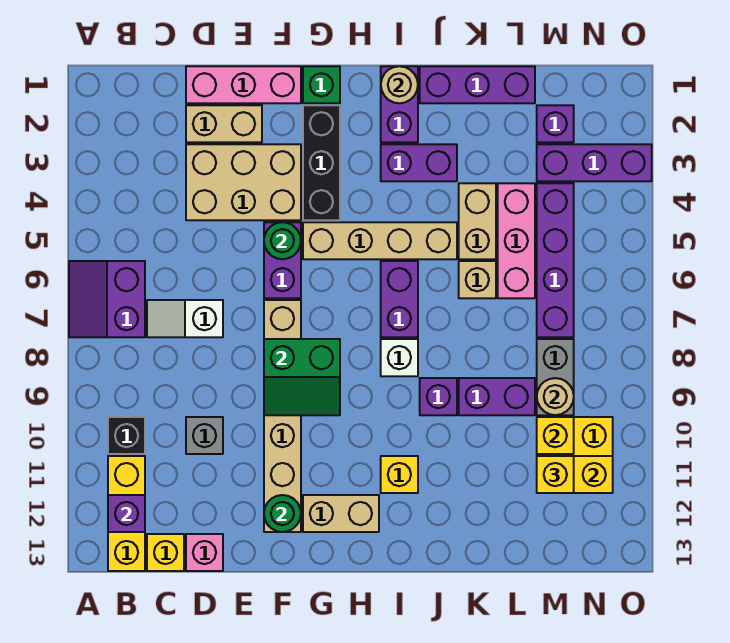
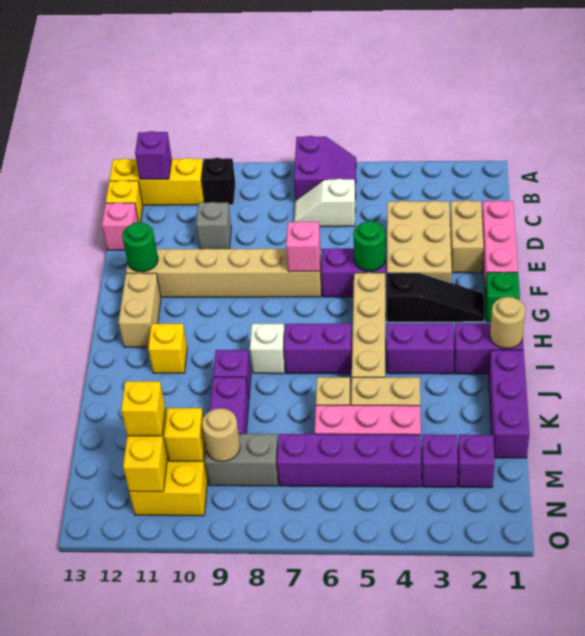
purple 2x2 slope [69,261,145,337] -> purple 2x2 slope turned to [294,136,356,201]
white 1x2 slope [147,300,223,337] -> white 1x2 slope turned to [294,179,355,227]
none -> pink 1x1 brick [286,221,321,272]
green 2x2 slope [264,339,340,415] -> none
black 1x3 brick [303,105,340,220] -> black 1x3 slope [387,272,485,322]
purple 1x2 brick [381,144,457,181] -> purple 1x2 brick turned to [387,323,454,374]
purple 1x3 brick [537,144,652,181] -> purple 1x1 brick [422,435,458,487]

